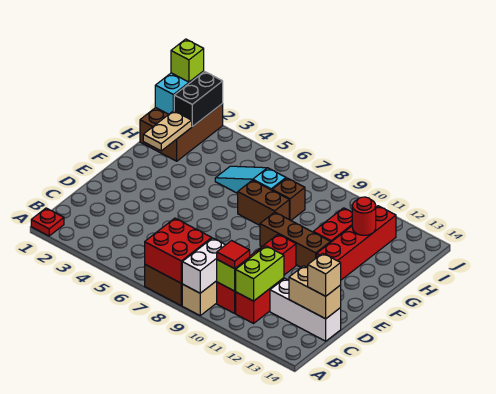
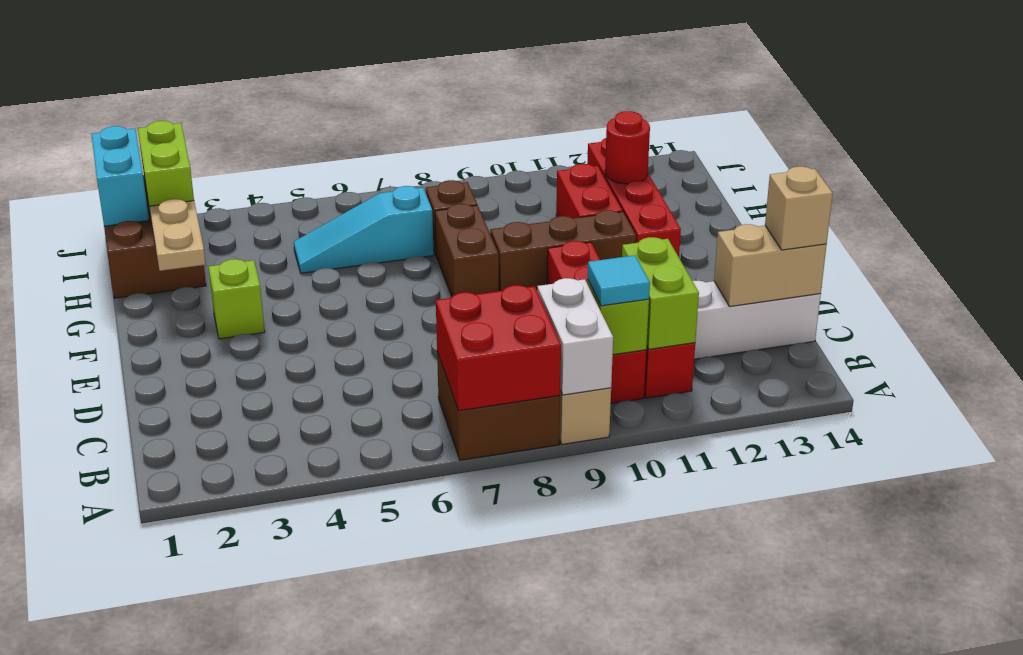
red 1x1 plate [31,208,64,236] -> none
red 1x1 tile [217,241,250,269] -> cyan 1x1 tile [587,255,650,306]
brown 1x2 brick [238,180,289,225] -> brown 1x2 brick turned to [435,204,499,297]
black 1x2 brick [174,72,223,127] -> lime 1x2 brick [138,121,194,209]
lime 1x1 brick [171,39,204,82] -> lime 1x1 brick moved to [209,259,265,339]

